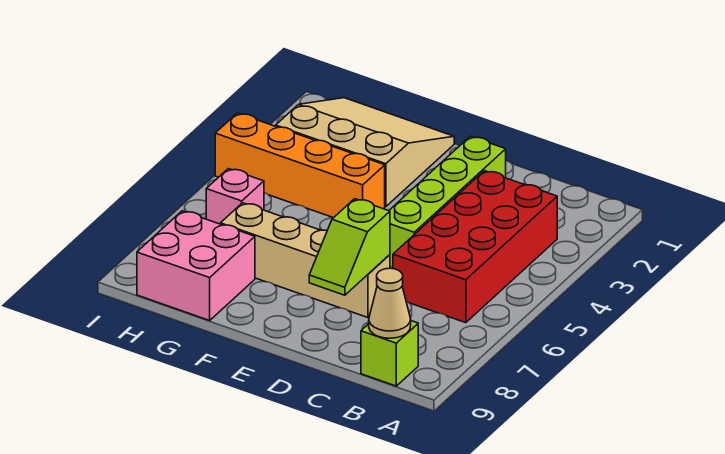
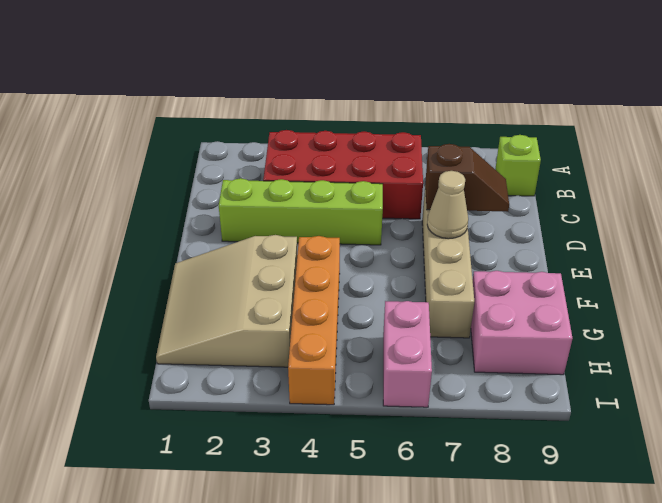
tan 1x1 cone [369,268,411,338] -> tan 1x1 cone moved to [427,171,468,239]
lime 1x2 slope [309,199,390,295] -> brown 1x2 slope [425,144,509,212]
pink 1x1 brick [206,169,264,224] -> pink 1x2 brick [383,301,432,407]

